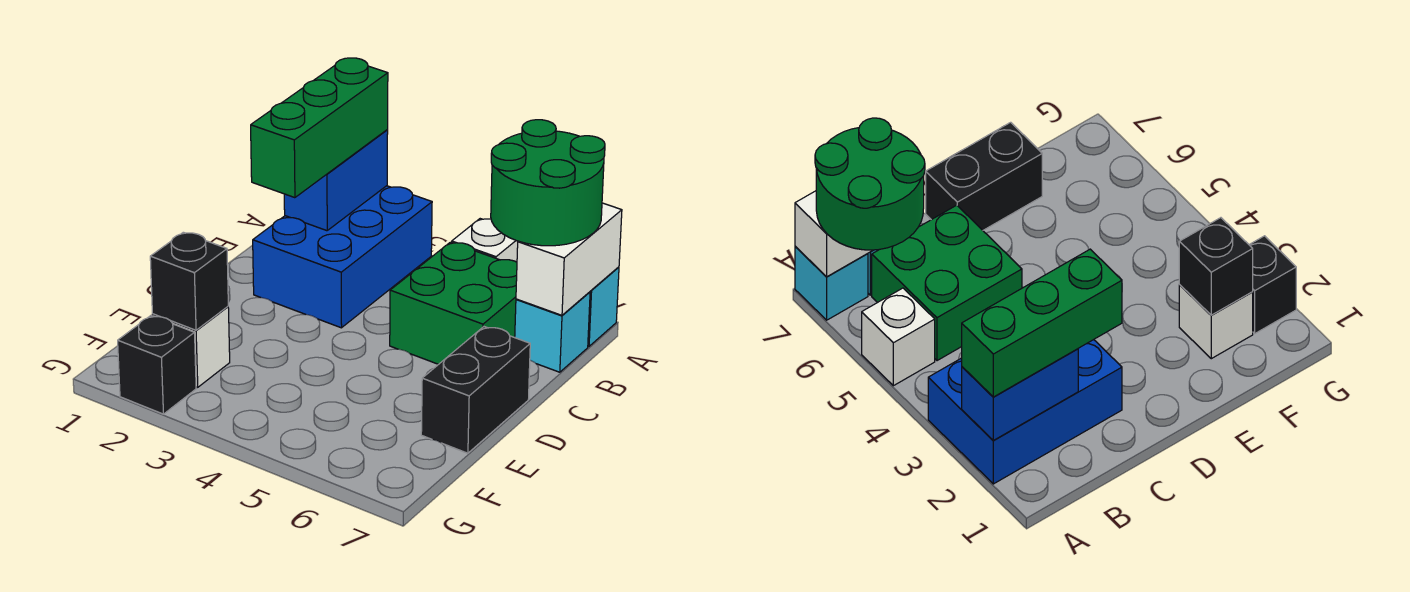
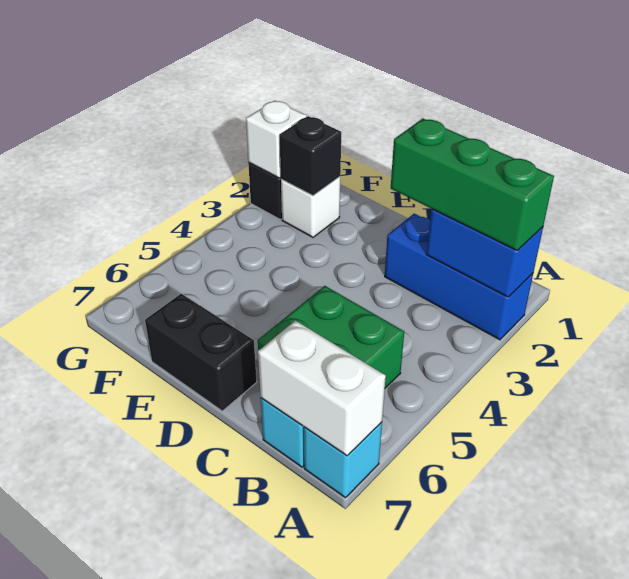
blue 2x3 brick [253,186,432,328] -> blue 1x3 brick [385,214,533,340]
white 1x1 brick [452,219,518,262] -> white 1x1 brick moved to [246,100,307,178]
green 2x2 round brick [491,120,605,246] -> none

